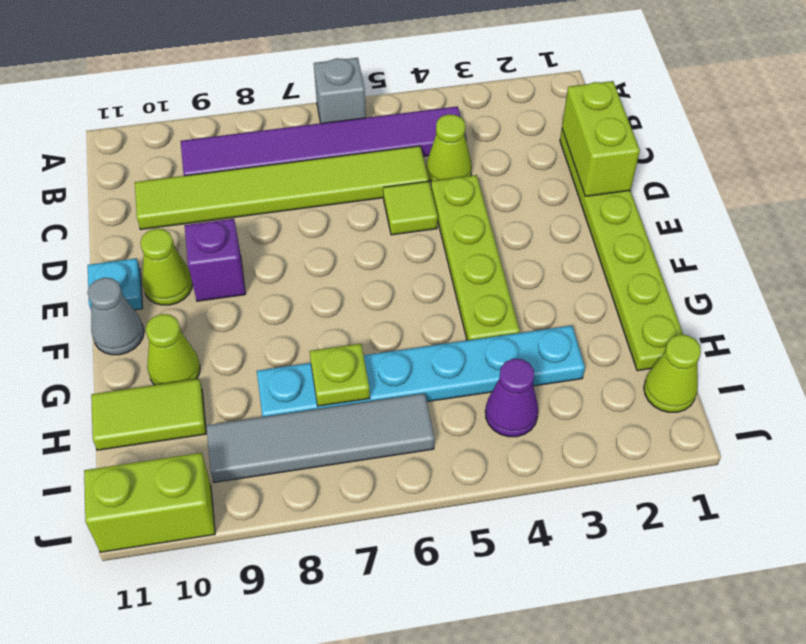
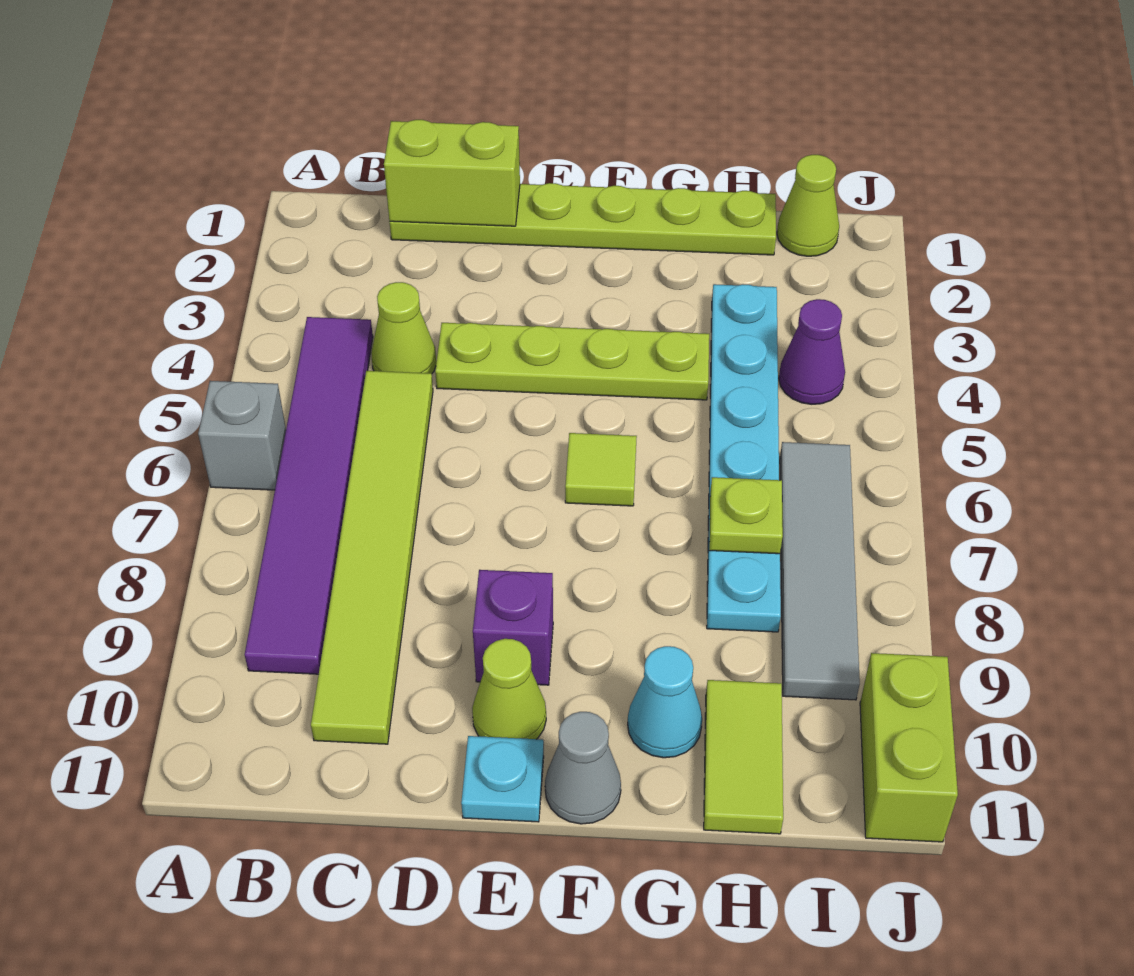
lime 1x1 tile [383,181,438,235] -> lime 1x1 tile moved to [565,433,637,506]
lime 1x1 cone [146,314,200,385] -> cyan 1x1 cone [628,646,702,758]

